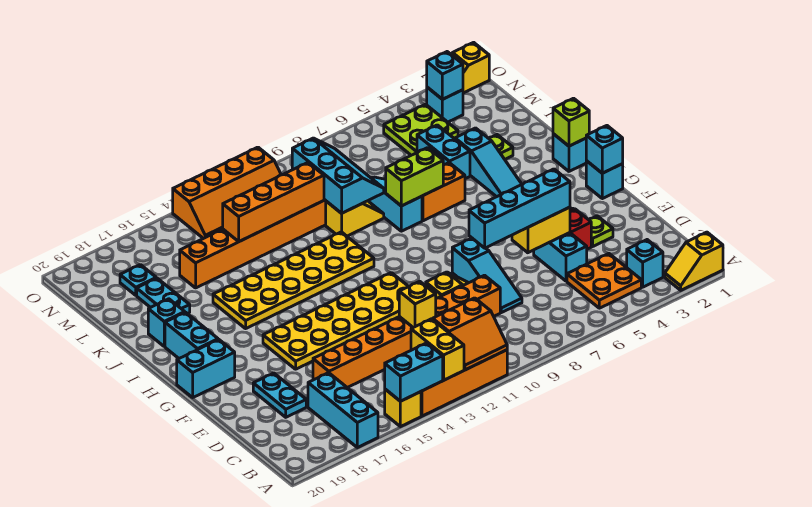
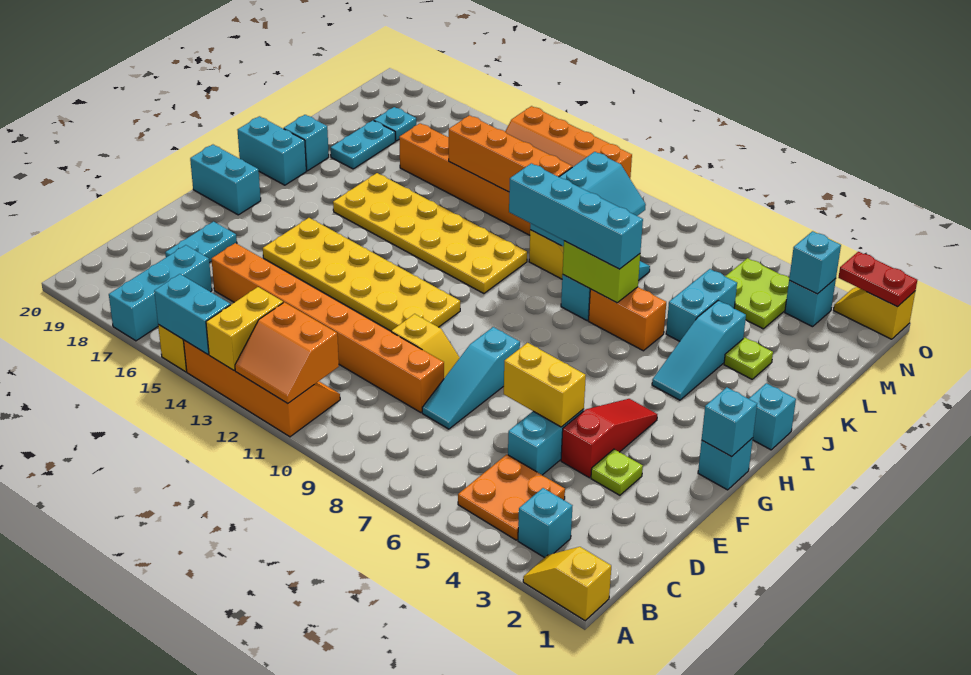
yellow 1x1 brick [399,281,436,328] -> none
cyan 1x4 brick [469,169,570,248] -> cyan 1x4 brick moved to [509,163,643,269]
cyan 1x2 brick [165,312,218,358] -> cyan 1x2 brick turned to [238,116,306,185]
lime 1x1 brick [553,98,589,146] -> none
none -> red 1x2 plate [838,252,917,307]

